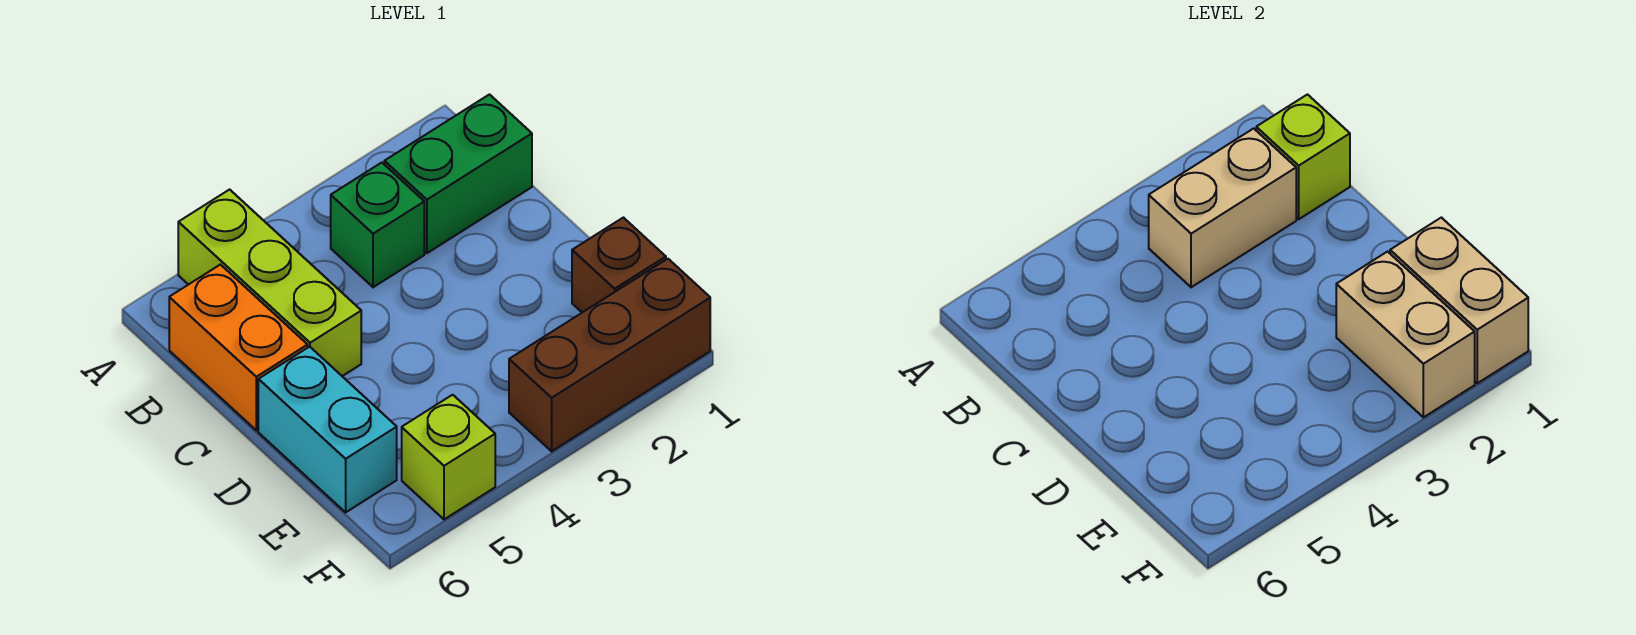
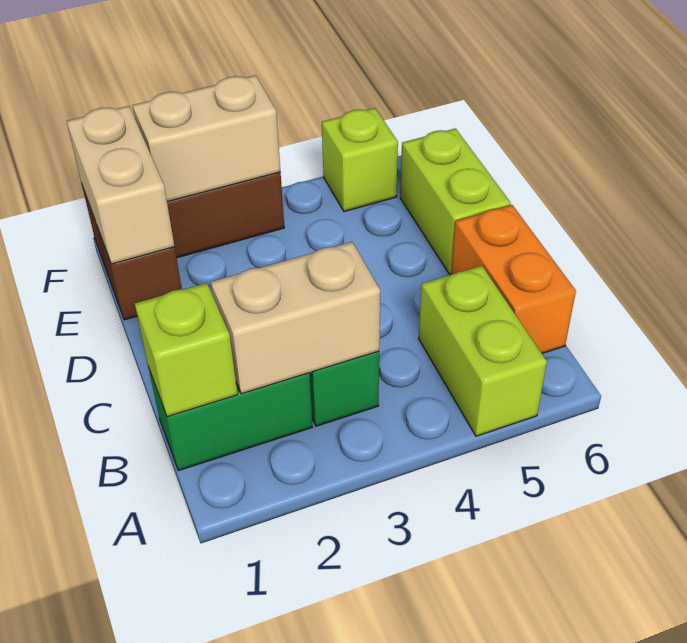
lime 1x3 brick [178,190,361,376] -> lime 1x2 brick [419,266,547,436]
cyan 1x2 brick [258,347,397,512] -> lime 1x2 brick [400,128,511,274]
tan 1x2 brick [1336,252,1475,417] -> tan 1x2 brick turned to [132,75,281,202]

